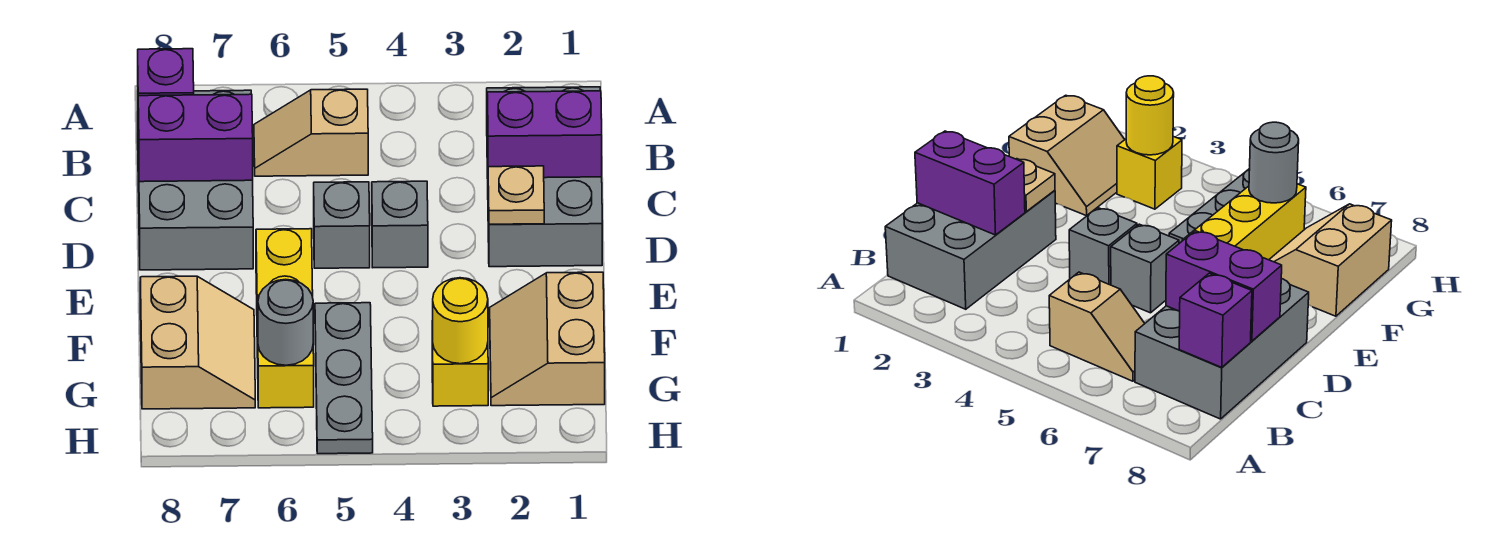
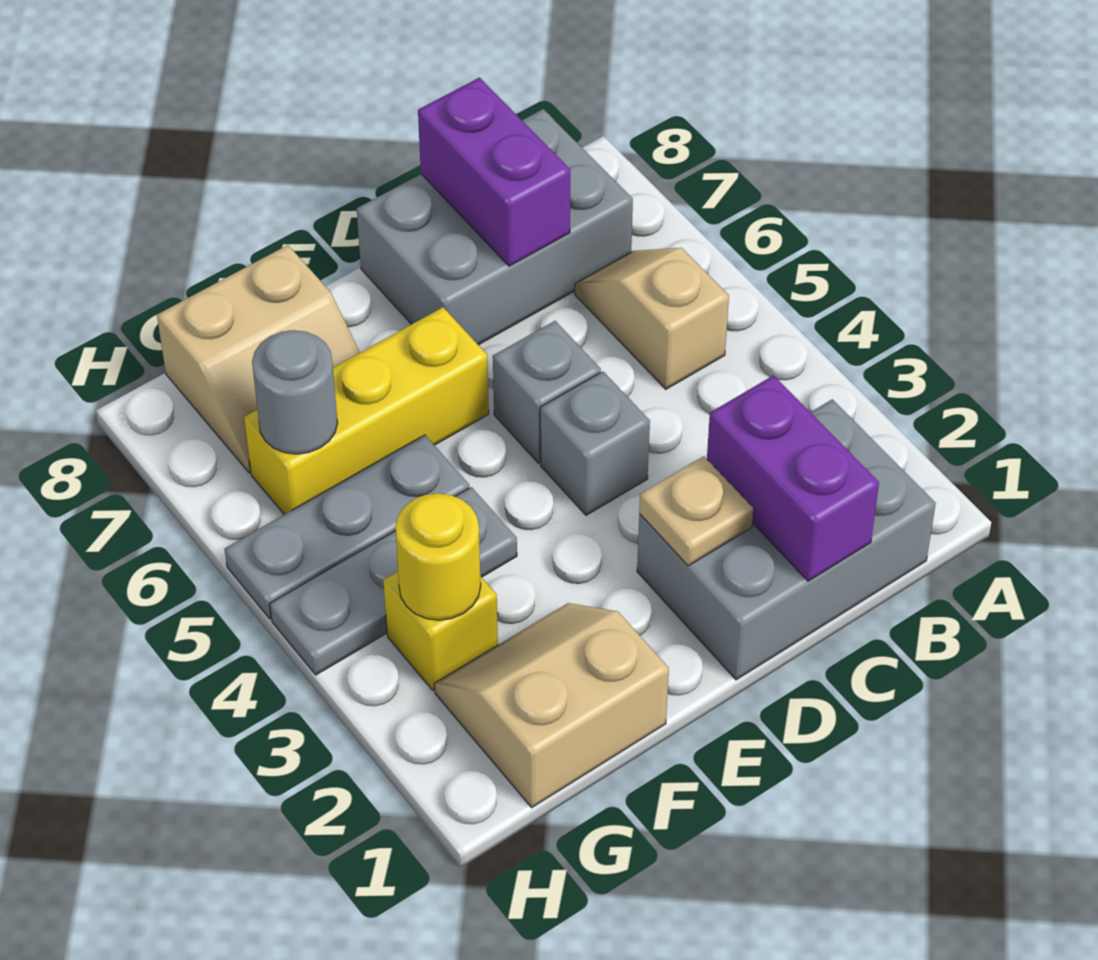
purple 1x1 brick [138,49,194,96] -> none
none -> grey 1x3 plate [270,487,517,675]

